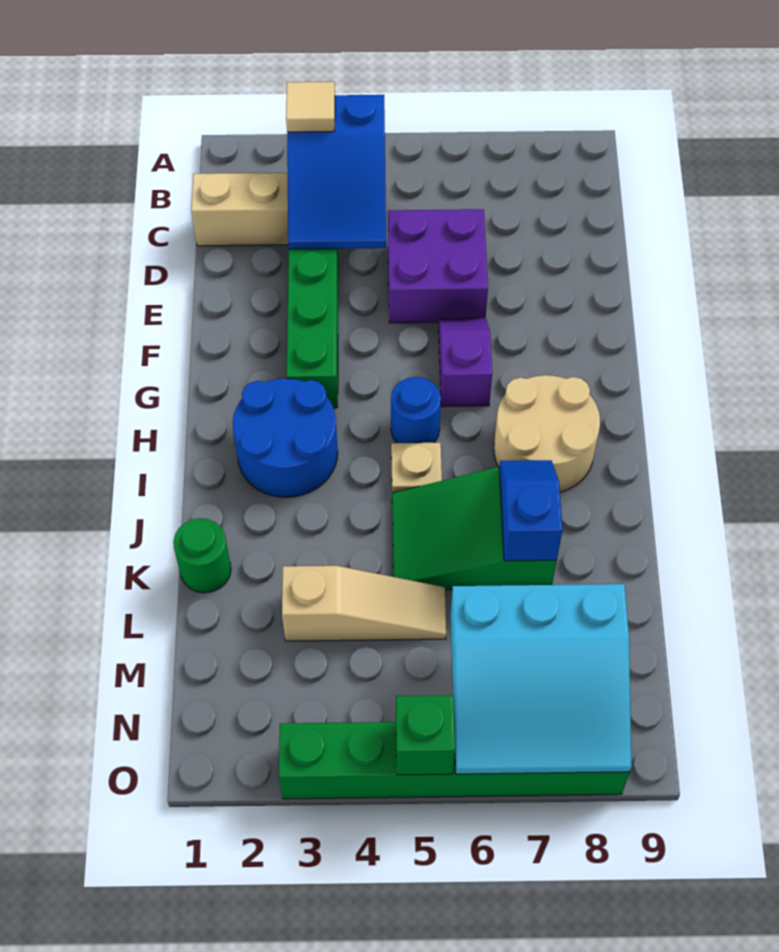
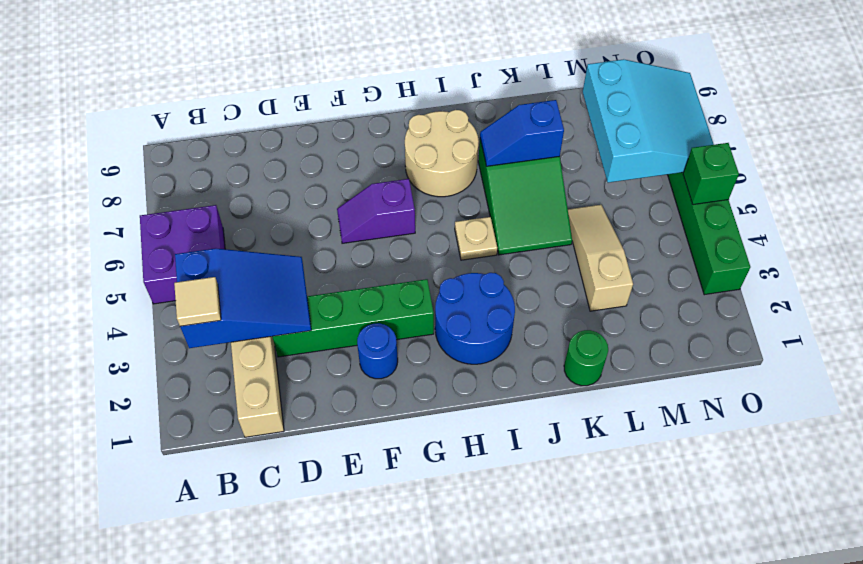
purple 2x2 brick [388,209,488,323] -> purple 2x2 brick moved to [140,205,225,304]
blue 1x1 round brick [391,377,441,443] -> blue 1x1 round brick moved to [357,323,398,379]

